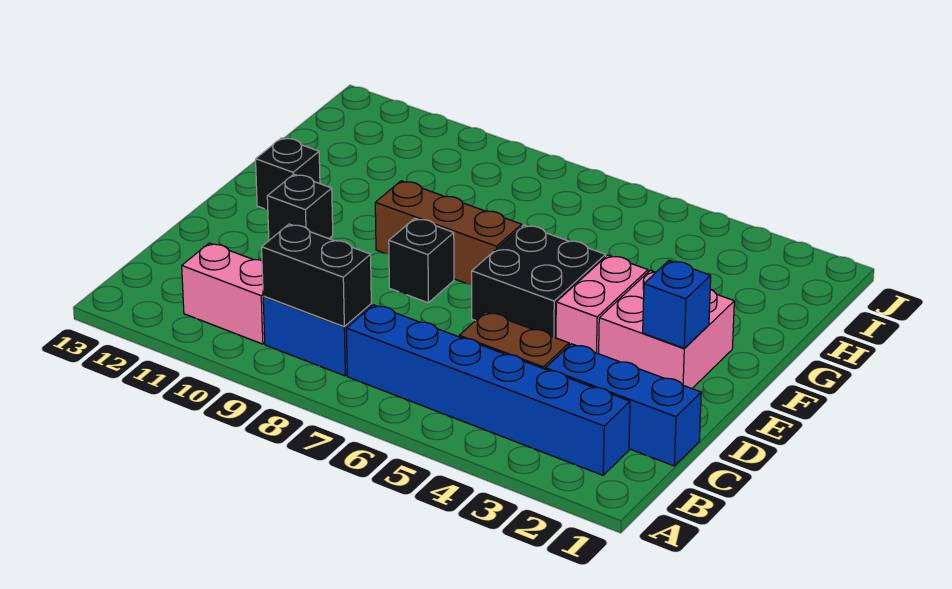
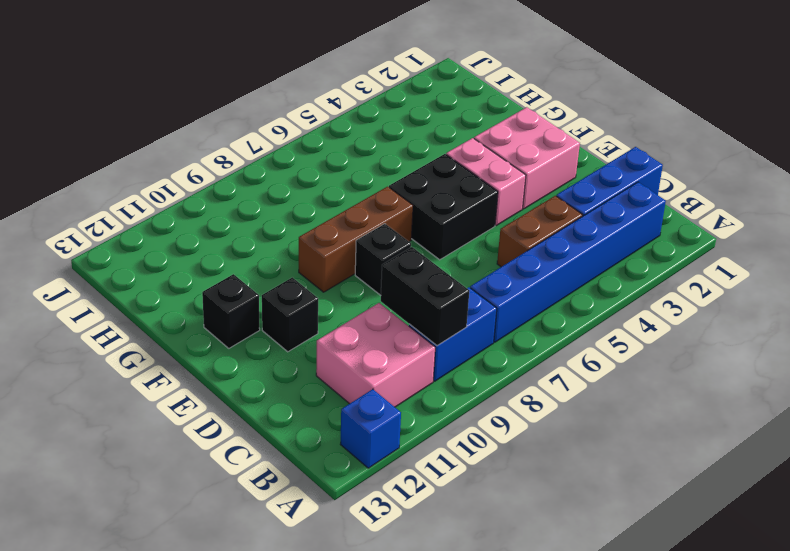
black 1x2 brick [262,224,371,327] -> black 1x2 brick turned to [381,247,469,346]
pink 1x2 brick [182,243,265,344] -> pink 2x2 brick [316,303,435,407]
blue 1x1 brick [643,261,711,348] -> blue 1x1 brick moved to [340,389,401,468]

